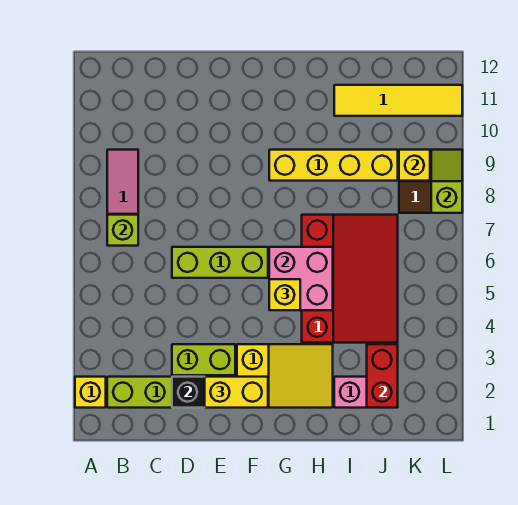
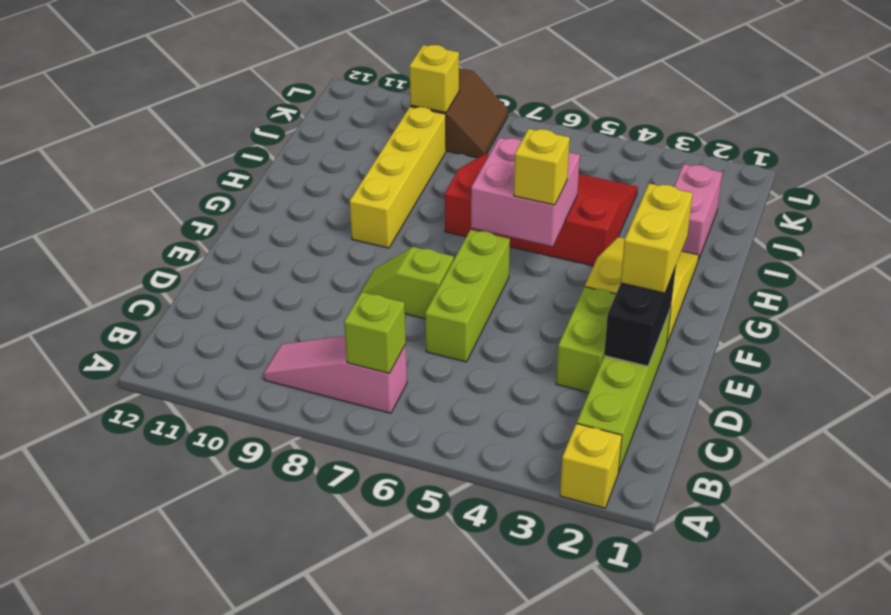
yellow 1x4 tile [334,85,462,116] -> none
red 1x2 brick [367,344,398,408] -> none
lime 1x2 slope [431,150,462,213] -> lime 1x2 slope moved to [359,247,454,319]

